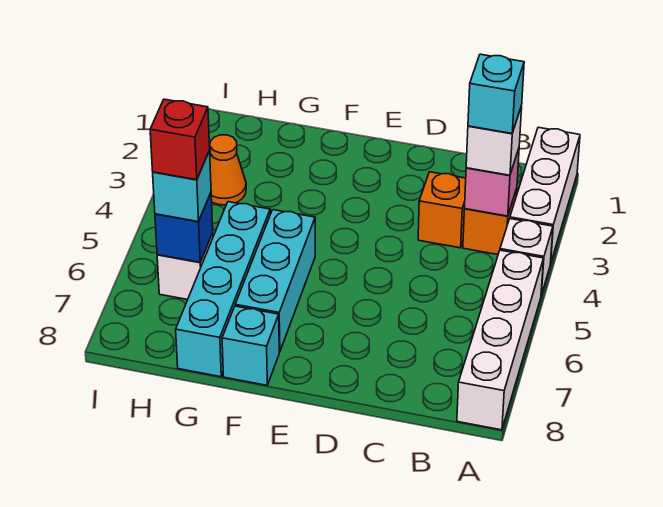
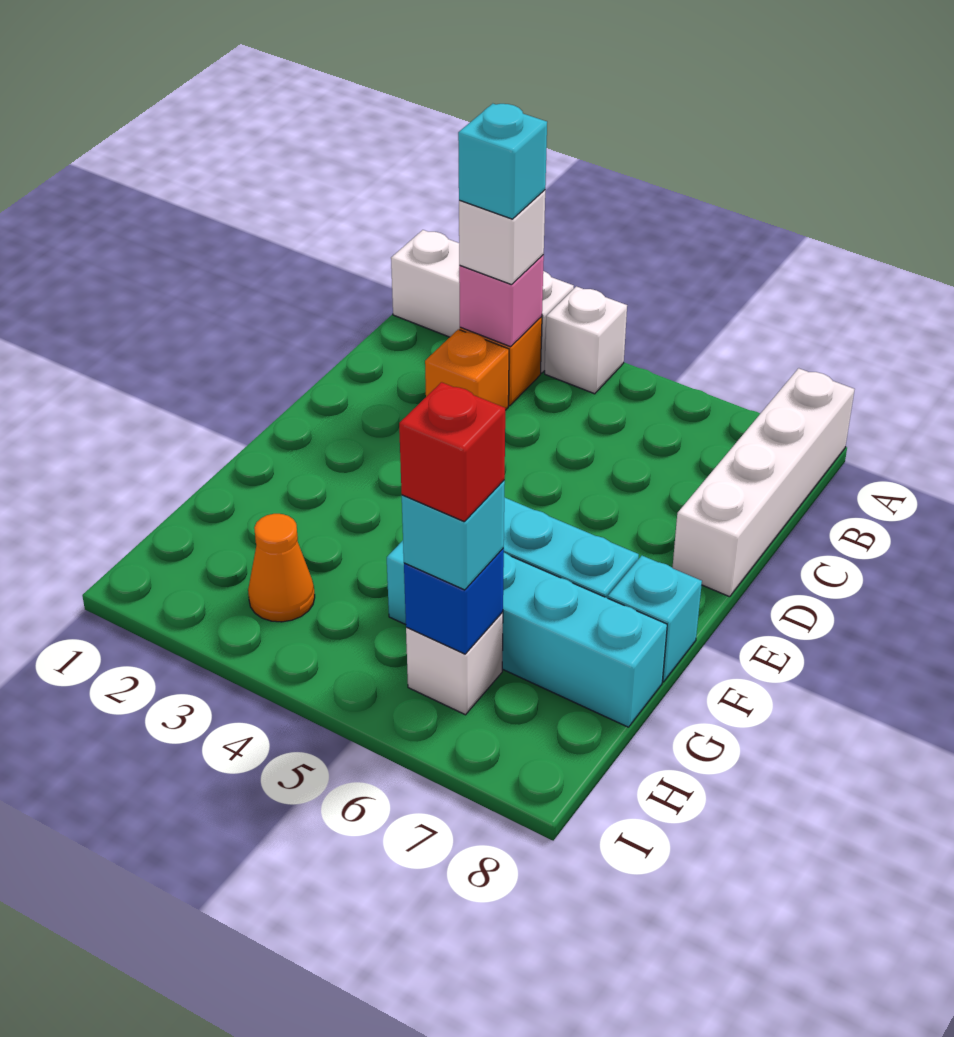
white 1x4 brick [457,250,544,430] -> white 1x4 brick turned to [672,368,855,597]

